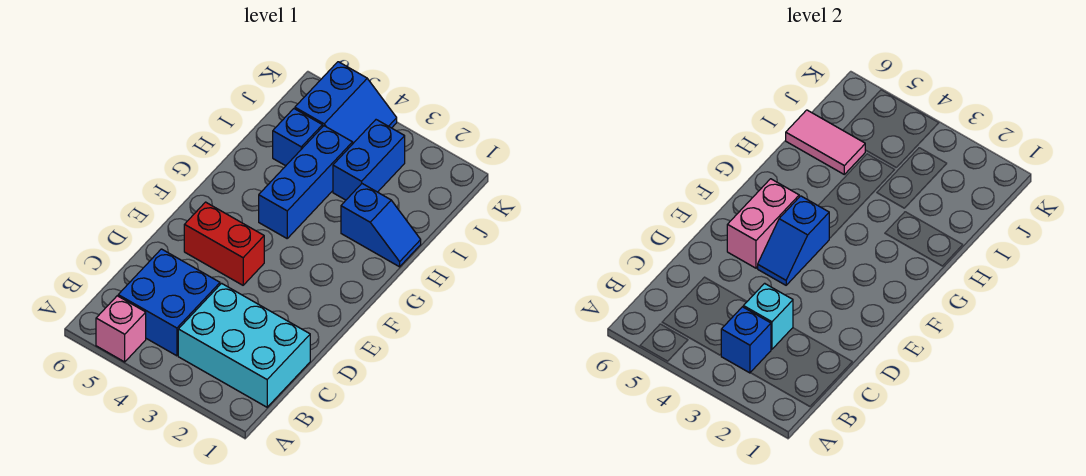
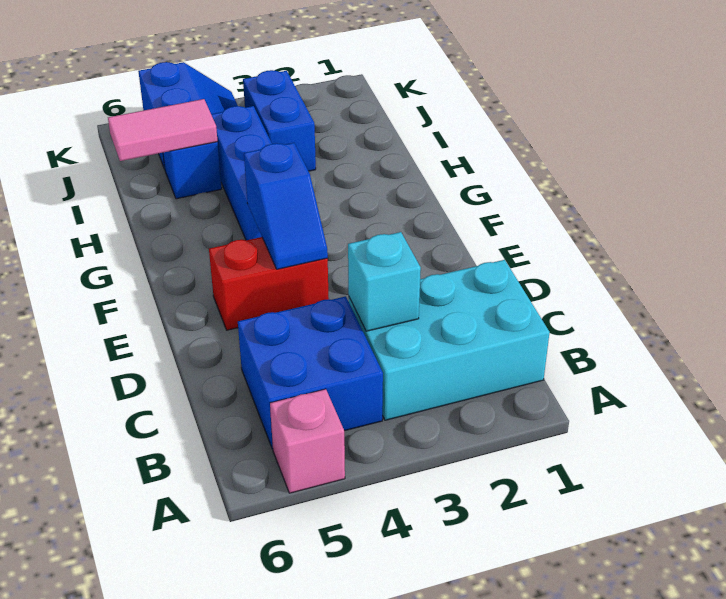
blue 1x1 brick [721,307,771,373] -> none
pink 1x2 brick [727,179,799,268] -> none
blue 1x2 slope [341,184,421,267] -> none

